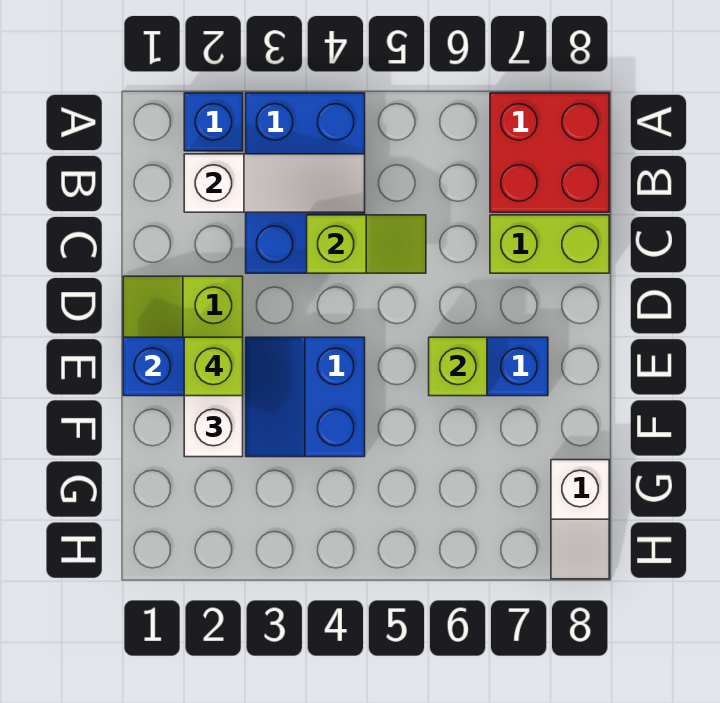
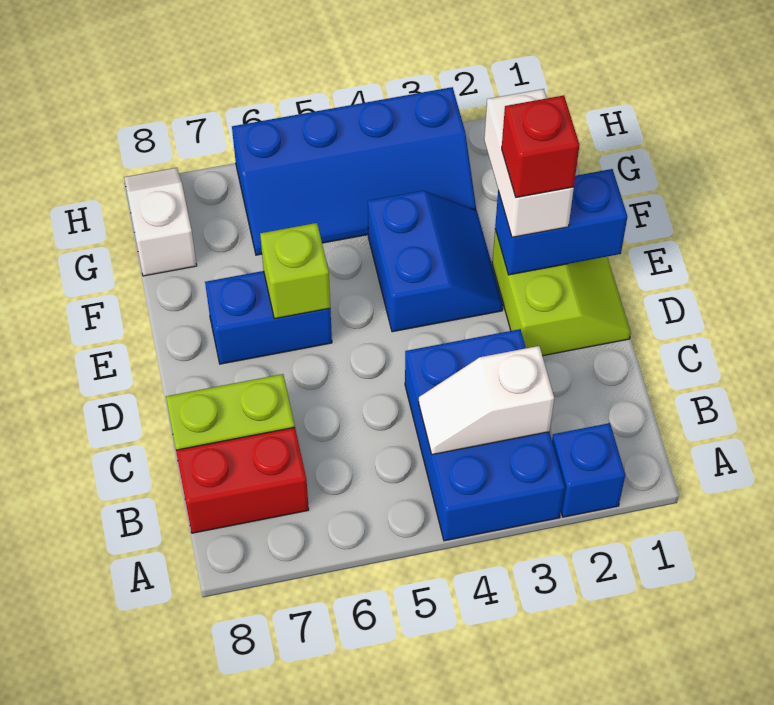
red 2x2 brick [490,93,609,212] -> red 1x2 brick [176,427,309,533]
white 1x3 slope [184,154,365,212] -> white 1x2 slope [419,346,554,455]
lime 1x2 slope [307,215,426,273] -> none
lime 1x1 brick [184,337,243,396] -> red 1x1 brick [502,95,579,197]
none -> blue 2x4 slope [232,87,476,255]

